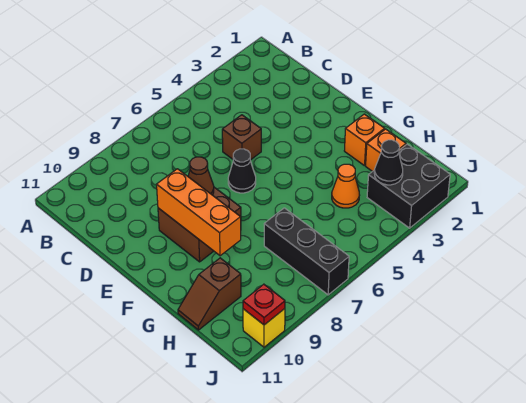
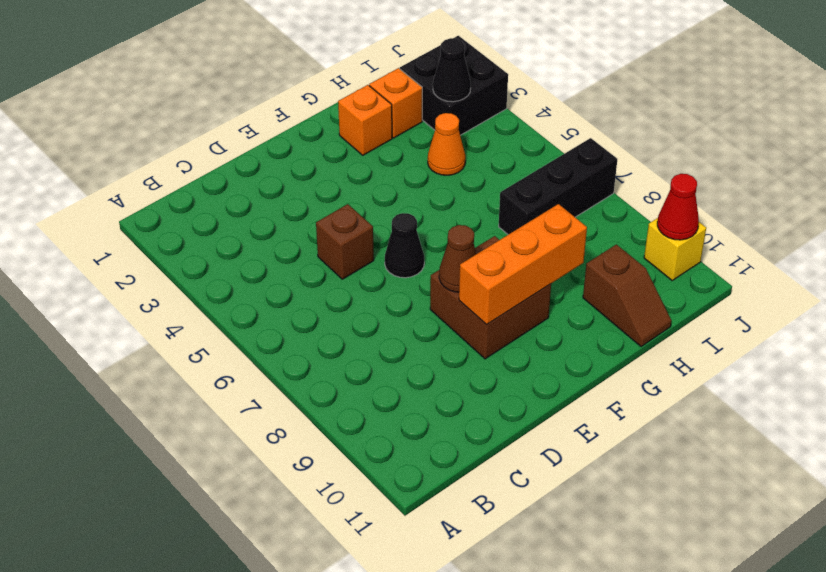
red 1x1 plate [243,284,285,325] -> red 1x1 cone [657,174,699,240]

